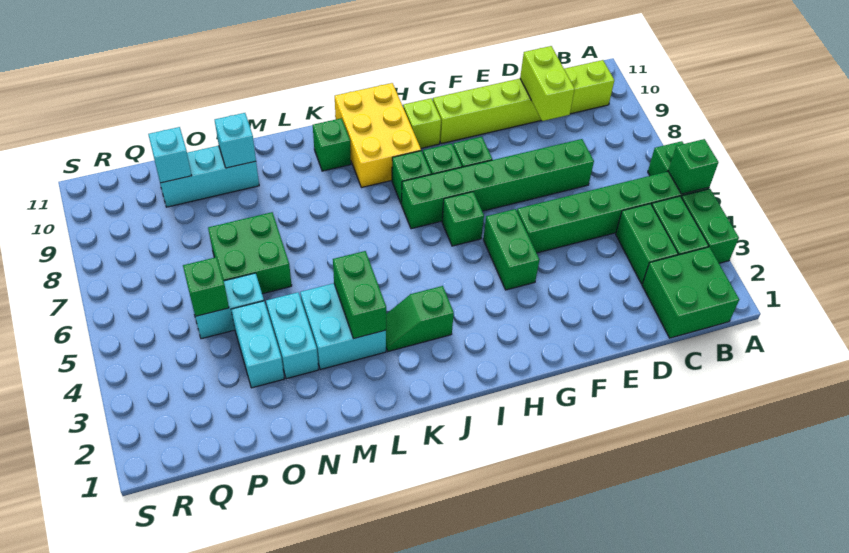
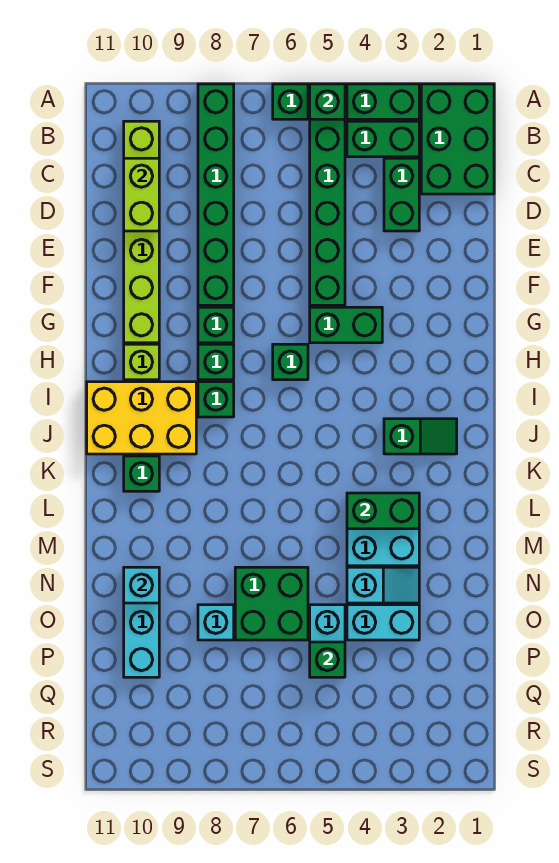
green 2x2 brick [642,247,739,338] -> green 2x3 brick [421,84,494,194]
green 1x2 brick [616,204,678,284] -> green 1x2 brick turned to [384,158,419,231]
green 1x6 brick [402,139,594,229] -> green 1x6 brick moved to [198,84,234,305]
lime 1x2 brick [520,46,575,121] -> lime 1x2 brick turned to [124,158,159,231]
green 1x2 slope [386,286,454,351] -> green 1x2 slope turned to [384,419,457,454]
cyan 1x2 brick [266,292,319,379] -> cyan 1x2 slope [347,567,419,603]
cyan 1x1 brick [148,127,192,183] -> cyan 1x1 brick moved to [198,605,234,640]

